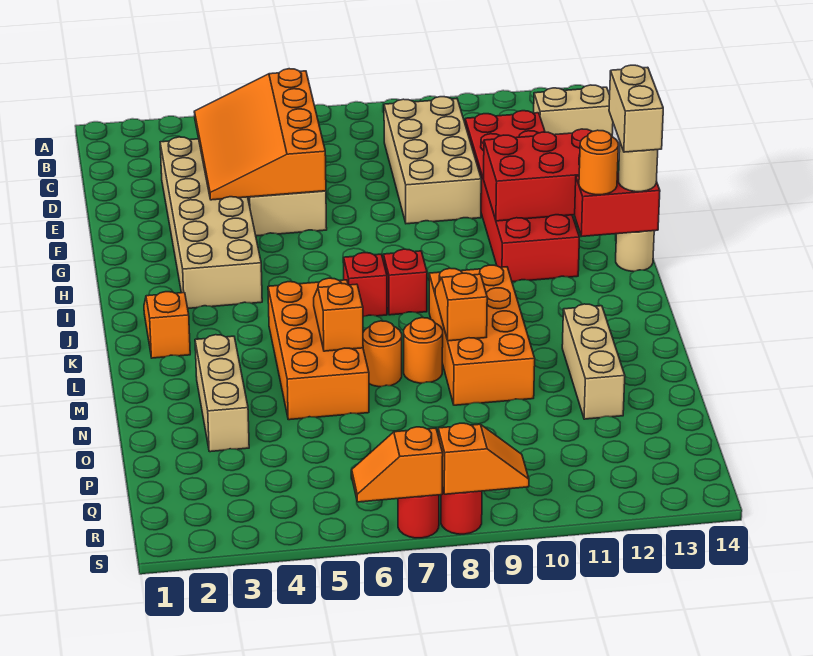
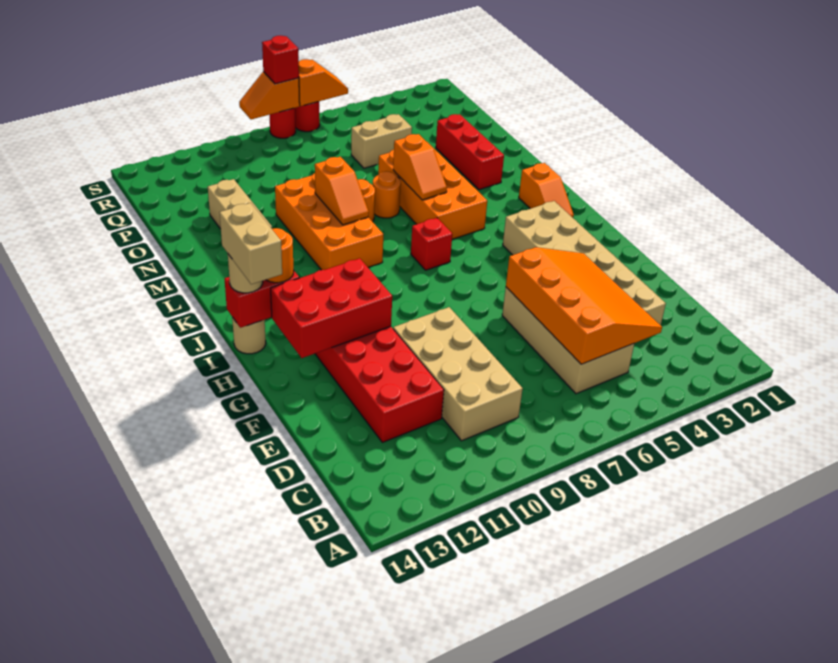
tan 1x2 brick [534,85,613,137] -> tan 1x2 brick moved to [351,114,412,168]
red 1x1 brick [384,249,427,315] -> red 1x1 brick moved to [262,36,299,84]
tan 1x3 brick [195,335,249,452] -> red 1x3 brick [436,114,504,190]

